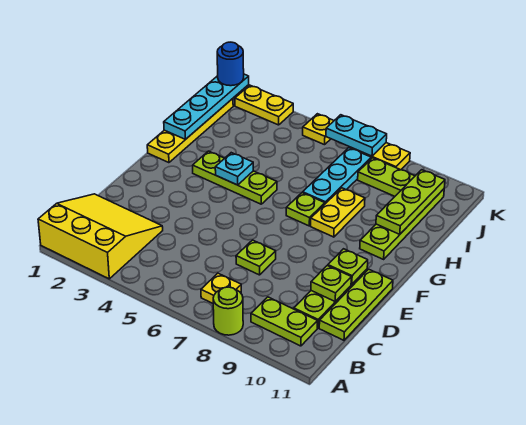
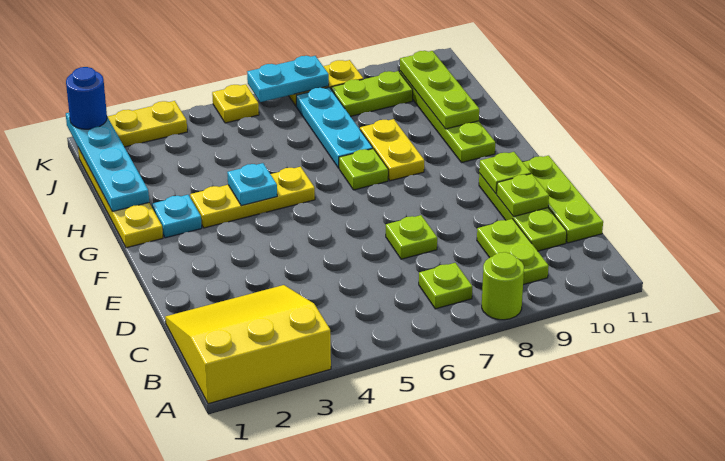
yellow 1x1 plate [201,273,241,303] -> lime 1x1 plate [419,263,472,309]
lime 1x2 plate [251,297,318,346] -> lime 1x2 plate turned to [477,219,549,284]
none -> cyan 1x1 plate [152,195,202,238]
lime 1x3 plate [193,151,277,204] -> yellow 1x3 plate [190,167,315,228]

